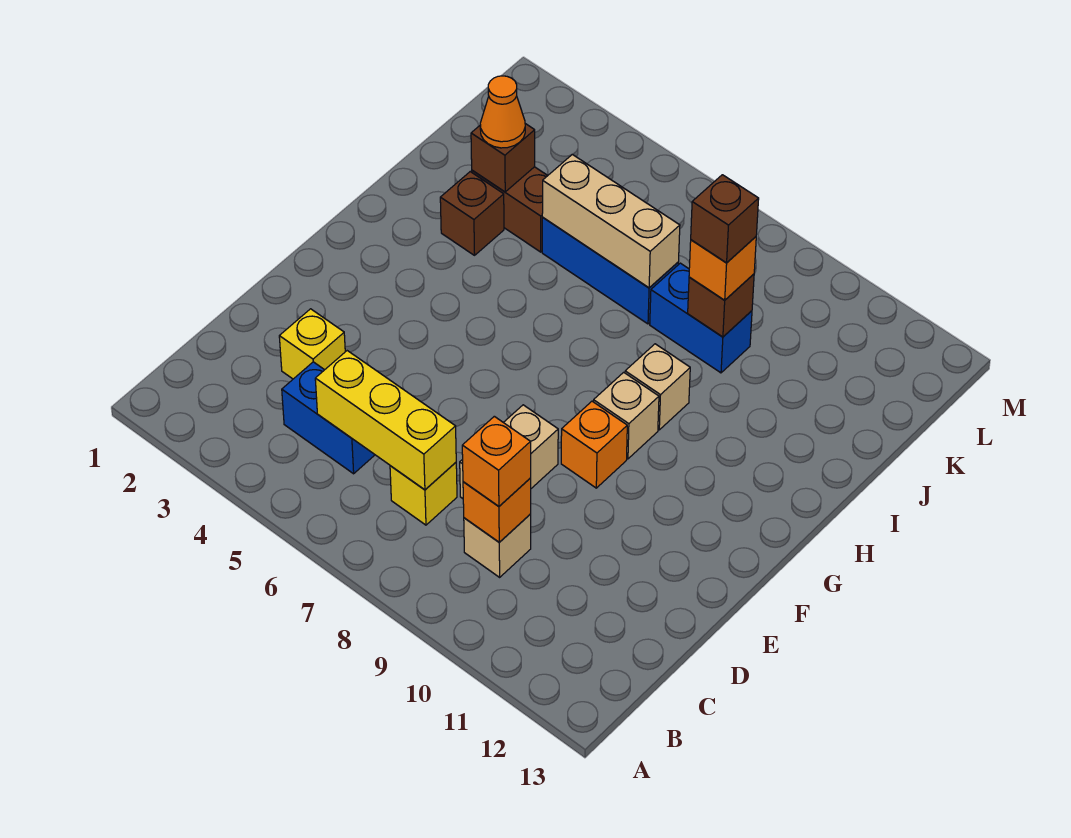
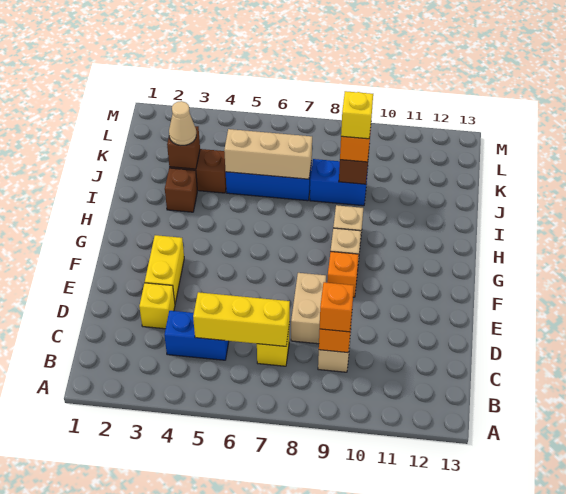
none -> yellow 1x2 brick [145,235,184,303]
orange 1x1 cone [480,76,525,148] -> tan 1x1 cone [169,101,196,146]
brown 1x1 brick [691,175,759,263] -> yellow 1x1 brick [341,91,373,139]

